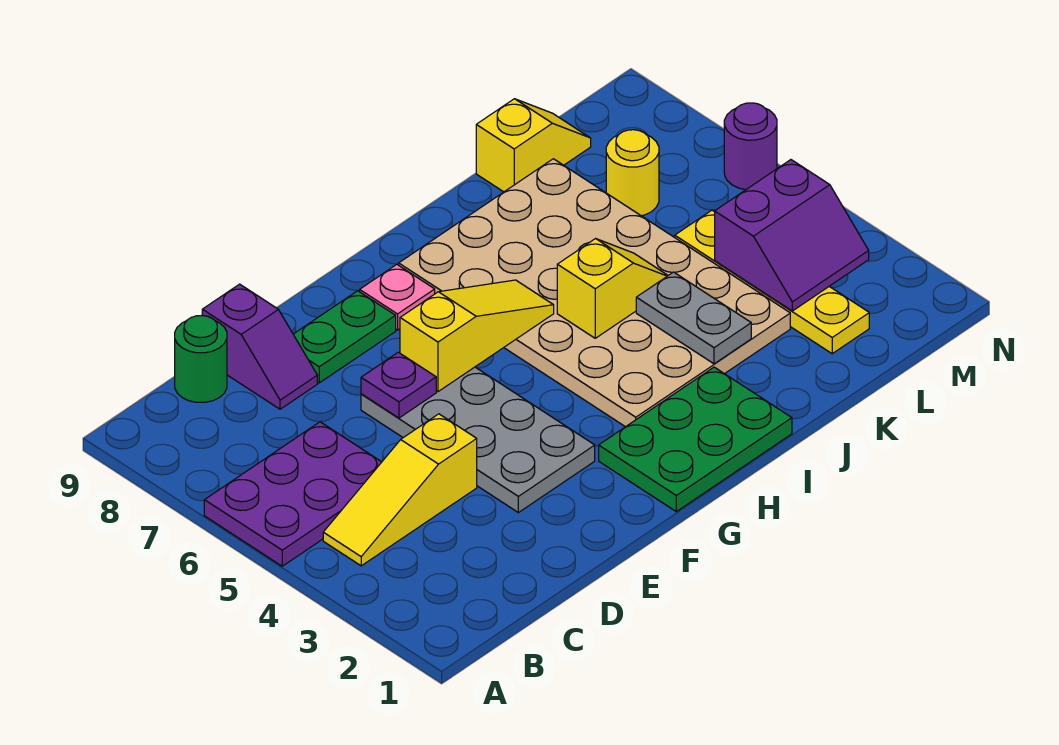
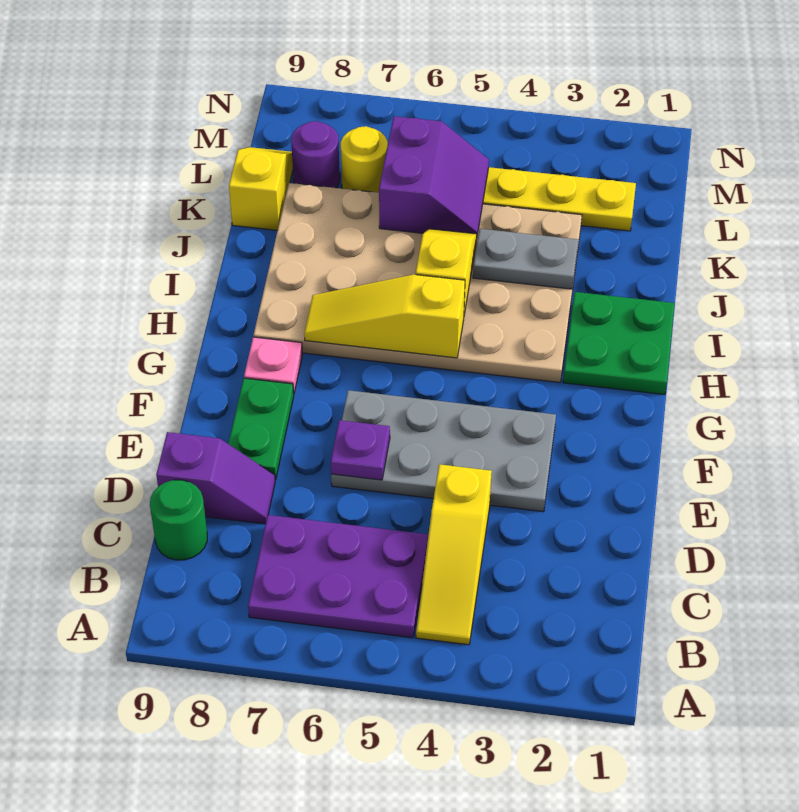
purple 2x3 plate [204,422,381,566] -> purple 2x3 plate turned to [248,515,429,638]
yellow 1x3 slope [400,280,554,392] -> yellow 1x3 slope turned to [304,275,465,358]
green 2x3 plate [599,367,792,512] -> green 2x2 plate [563,292,675,395]
purple 2x2 slope [715,160,869,311] -> purple 2x2 slope moved to [379,116,489,235]
purple 1x1 round brick [724,103,777,190] -> purple 1x1 round brick moved to [291,121,340,188]

